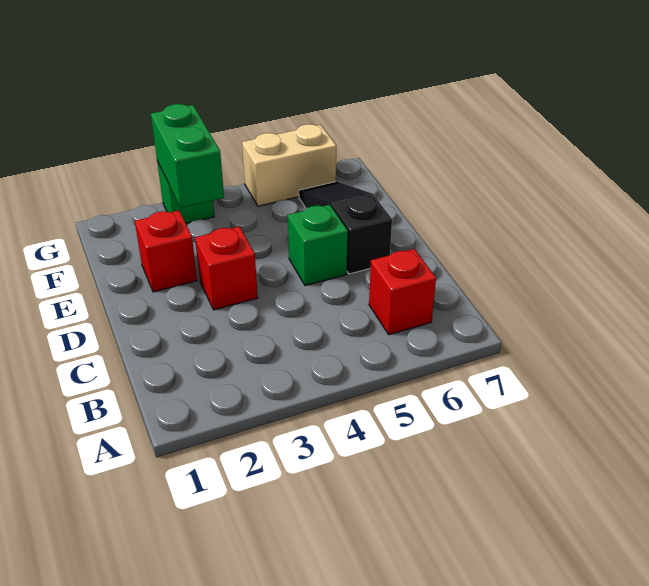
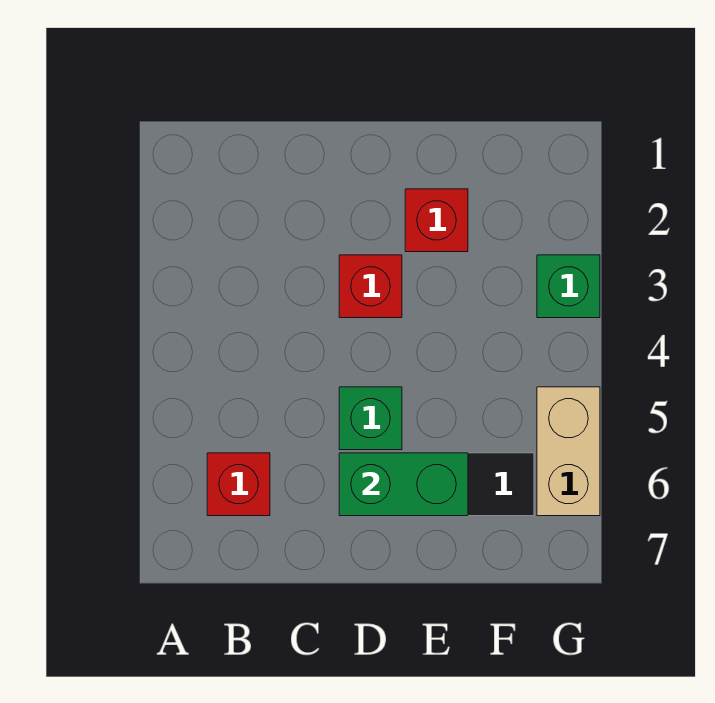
green 1x2 brick [151,104,224,208] -> green 1x2 brick moved to [339,453,468,516]

